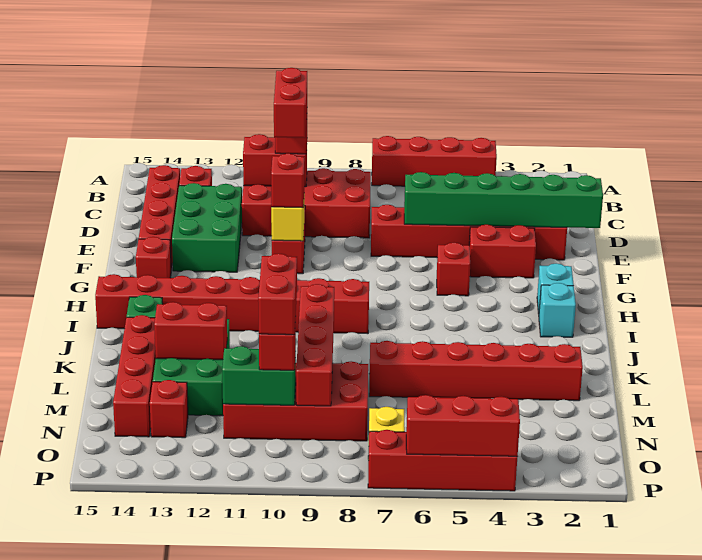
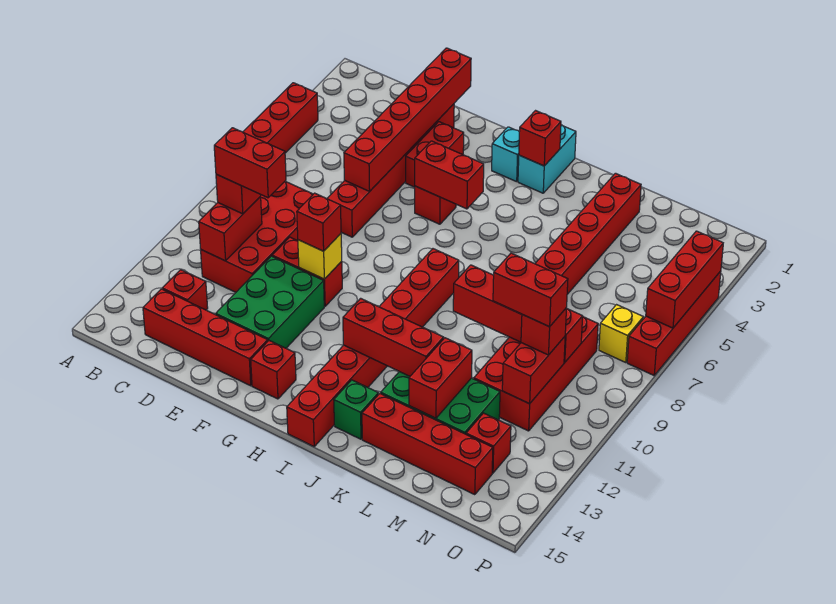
green 2x3 brick [172,183,242,272] -> green 2x3 brick turned to [216,256,324,348]
green 1x6 brick [404,172,603,228] -> red 1x6 brick [344,48,471,191]
none -> red 1x2 brick [415,141,484,209]
cyan 1x1 brick [539,283,576,337] -> cyan 1x2 brick [518,125,576,193]
none -> red 1x1 brick [519,111,561,166]
none -> red 1x3 brick [343,298,444,376]
green 1x2 brick [222,346,296,405] -> red 1x2 brick [502,337,565,404]

